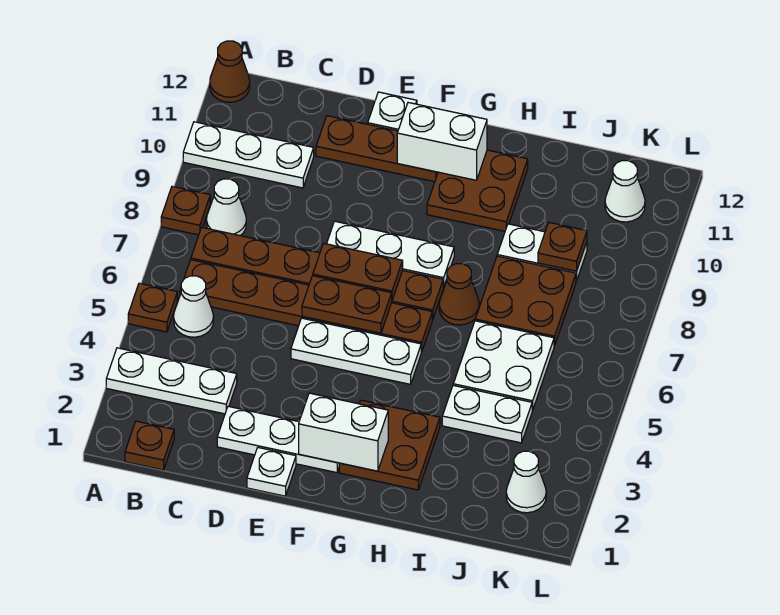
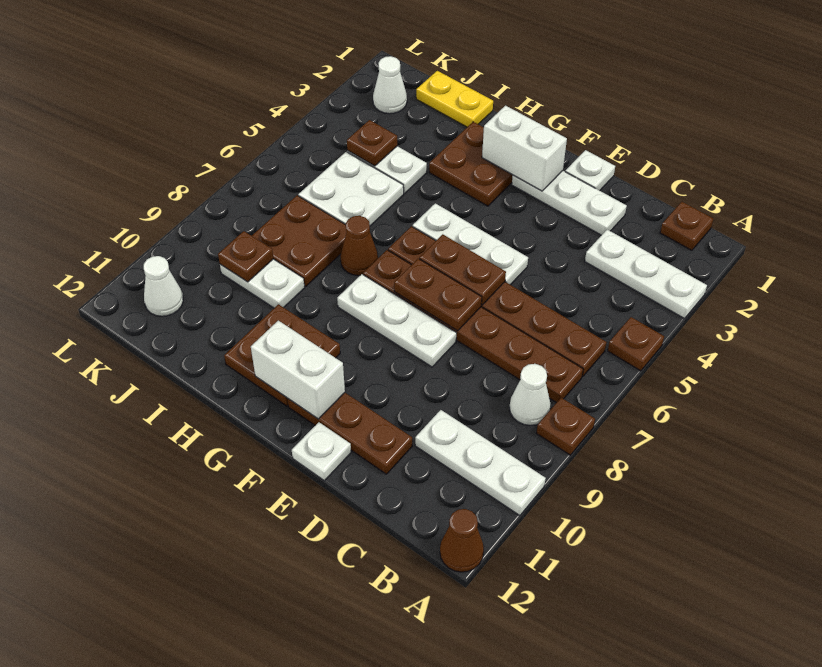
white 1x1 cone [174,276,214,337] -> none
none -> yellow 1x2 plate [416,71,493,127]
none -> brown 1x1 plate [347,120,397,166]

